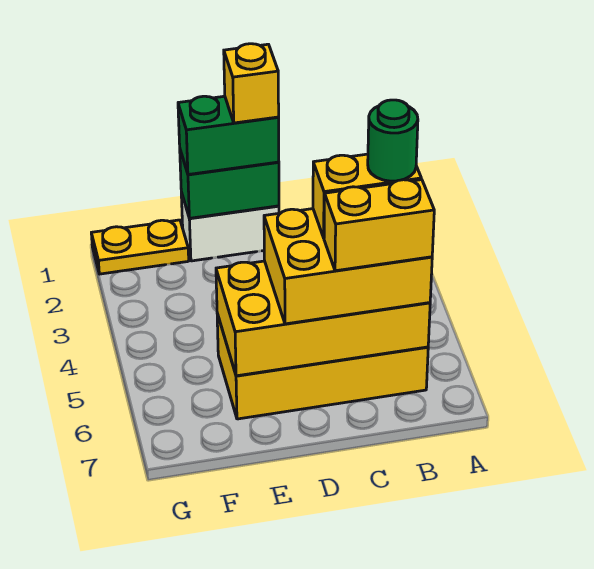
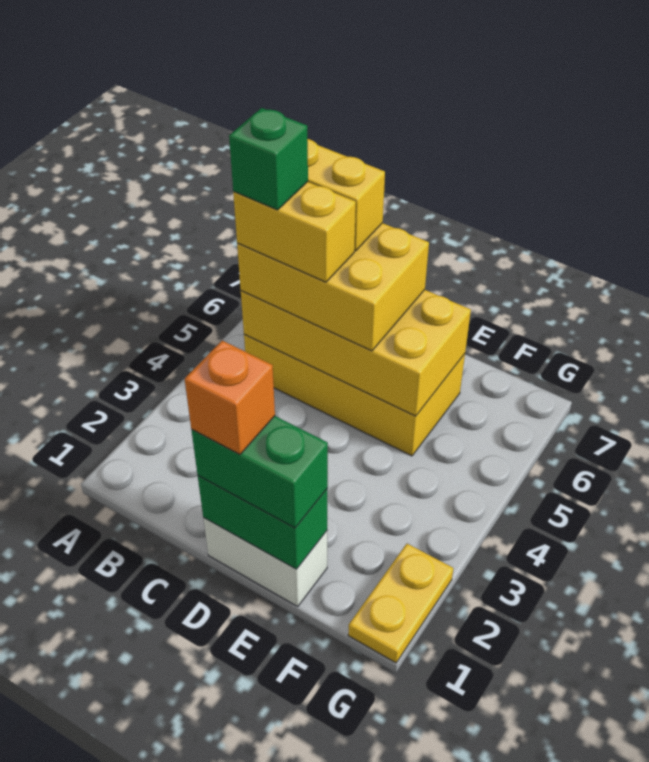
green 1x1 round brick [368,100,418,181] -> green 1x1 brick [229,108,308,210]
yellow 1x1 brick [224,44,279,123] -> orange 1x1 brick [185,341,275,454]
yellow 1x2 plate [91,220,189,274] -> yellow 1x2 plate turned to [348,544,453,663]

